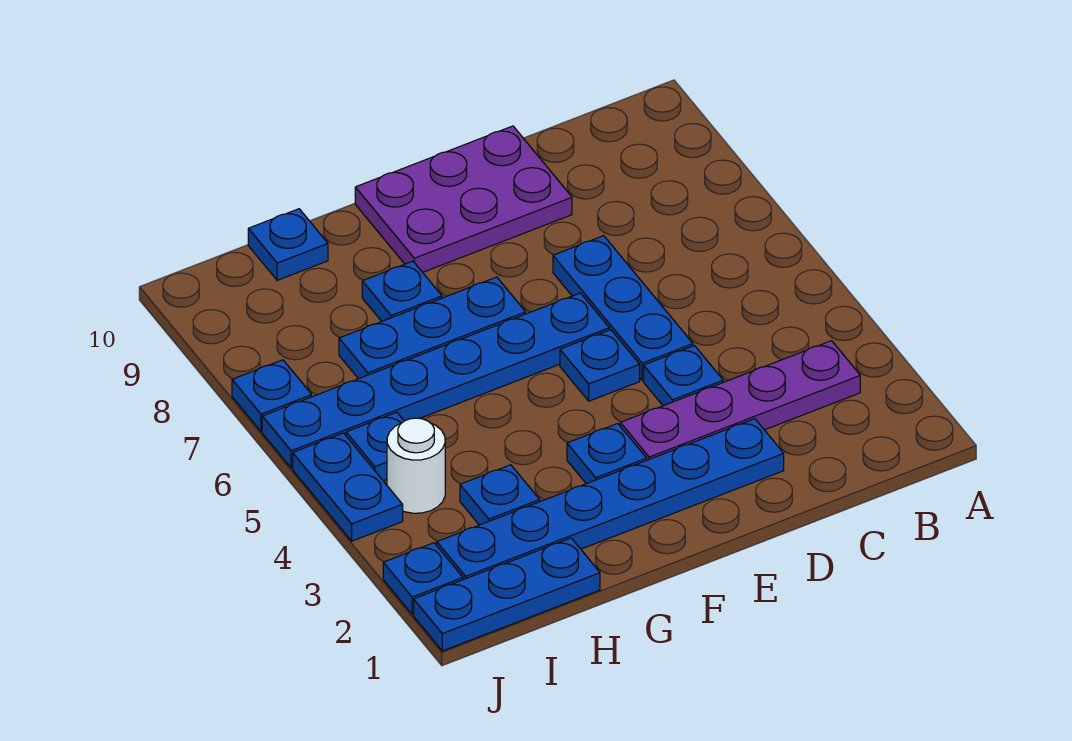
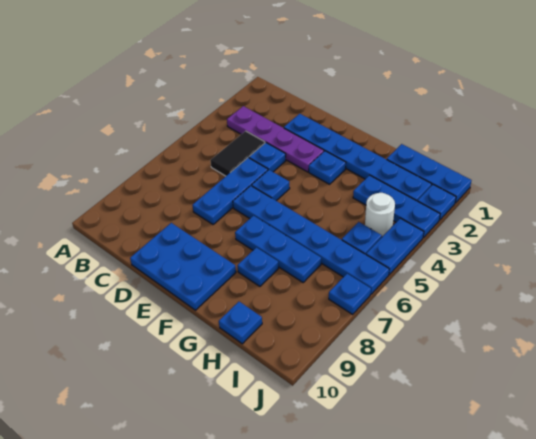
none -> black 1x2 tile [210,131,265,176]
purple 2x3 plate [355,126,572,272] -> blue 2x3 plate [130,223,236,310]
blue 1x1 plate [460,465,540,525] -> blue 1x3 plate [353,175,440,238]

